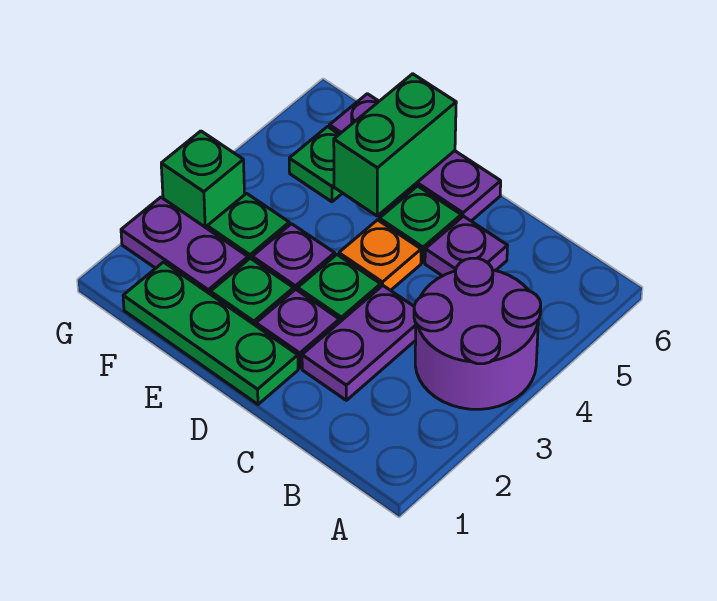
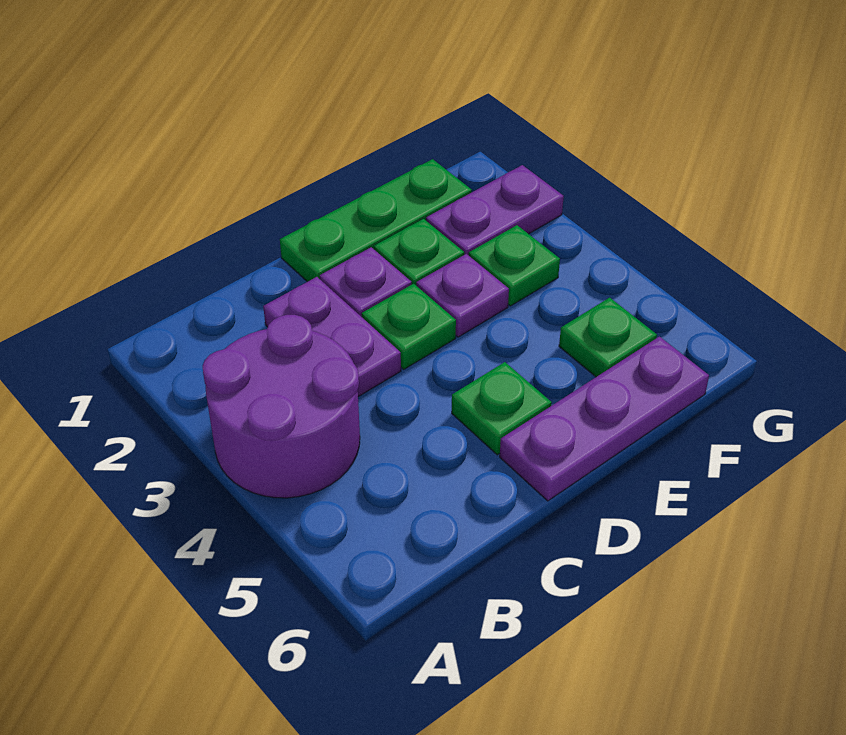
purple 1x1 plate [425,216,508,276] -> none
orange 1x1 plate [339,220,421,290] -> none
green 1x2 brick [334,74,456,216] -> none
green 1x1 brick [161,131,245,228] -> none

